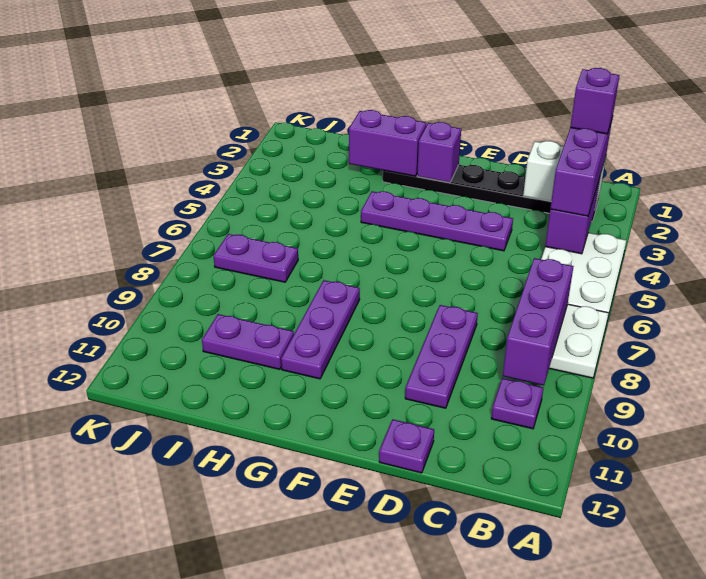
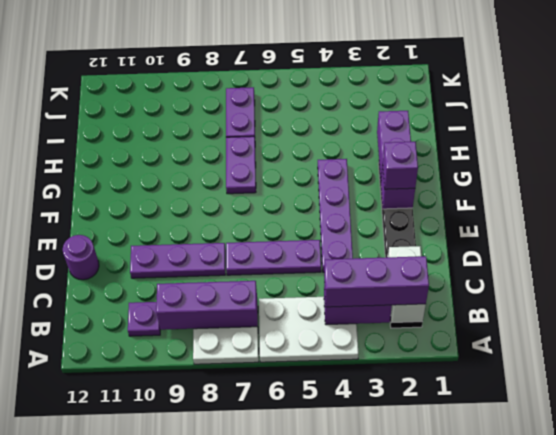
purple 1x1 brick [570,68,620,134] -> purple 1x1 brick moved to [383,141,418,189]
purple 1x1 plate [379,419,434,473] -> purple 1x1 round brick [63,235,99,280]
purple 1x3 plate [281,280,360,379] -> purple 1x3 plate moved to [226,240,321,275]
purple 1x2 plate [202,314,294,369] -> purple 1x2 plate moved to [226,136,256,194]

